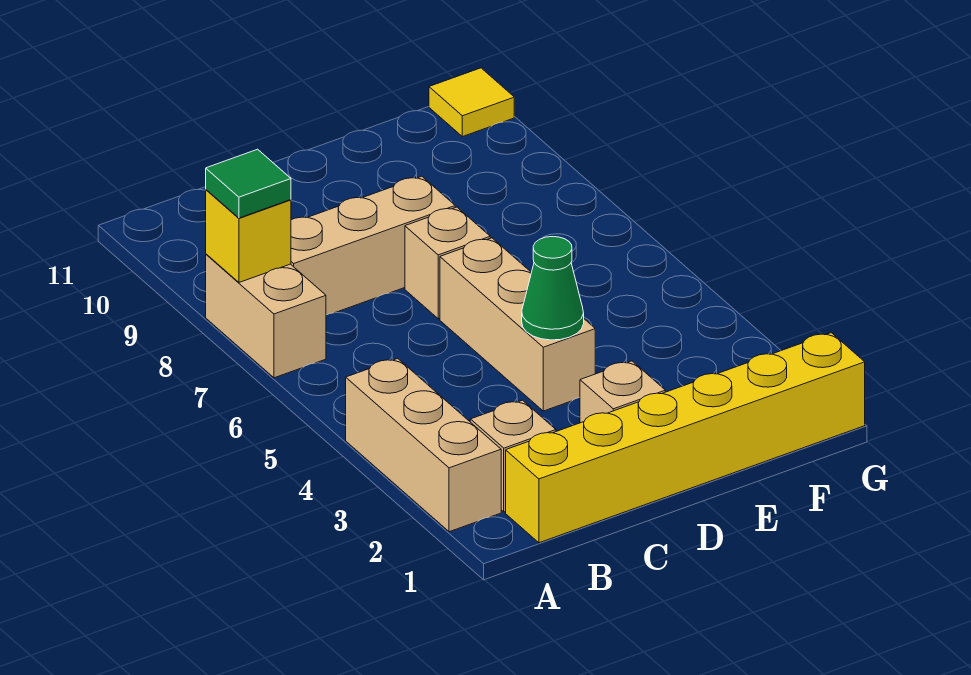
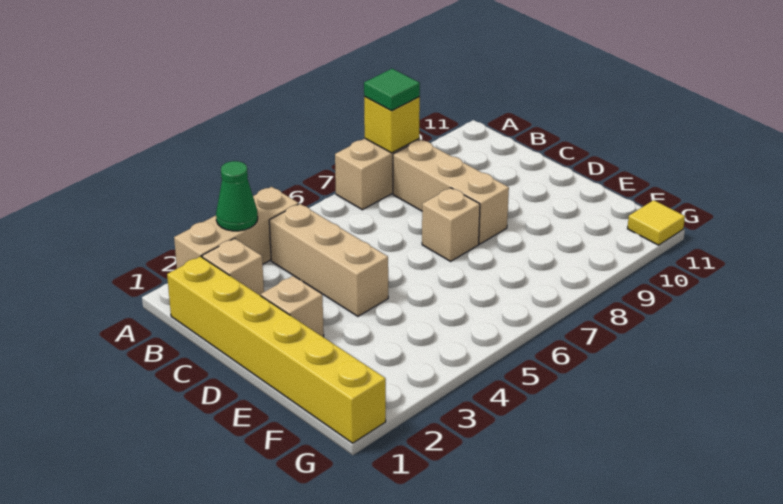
tan 1x3 brick [440,238,595,411] -> tan 1x3 brick turned to [269,204,388,316]
green 1x1 cone [522,237,584,340] -> green 1x1 cone moved to [216,161,258,231]

